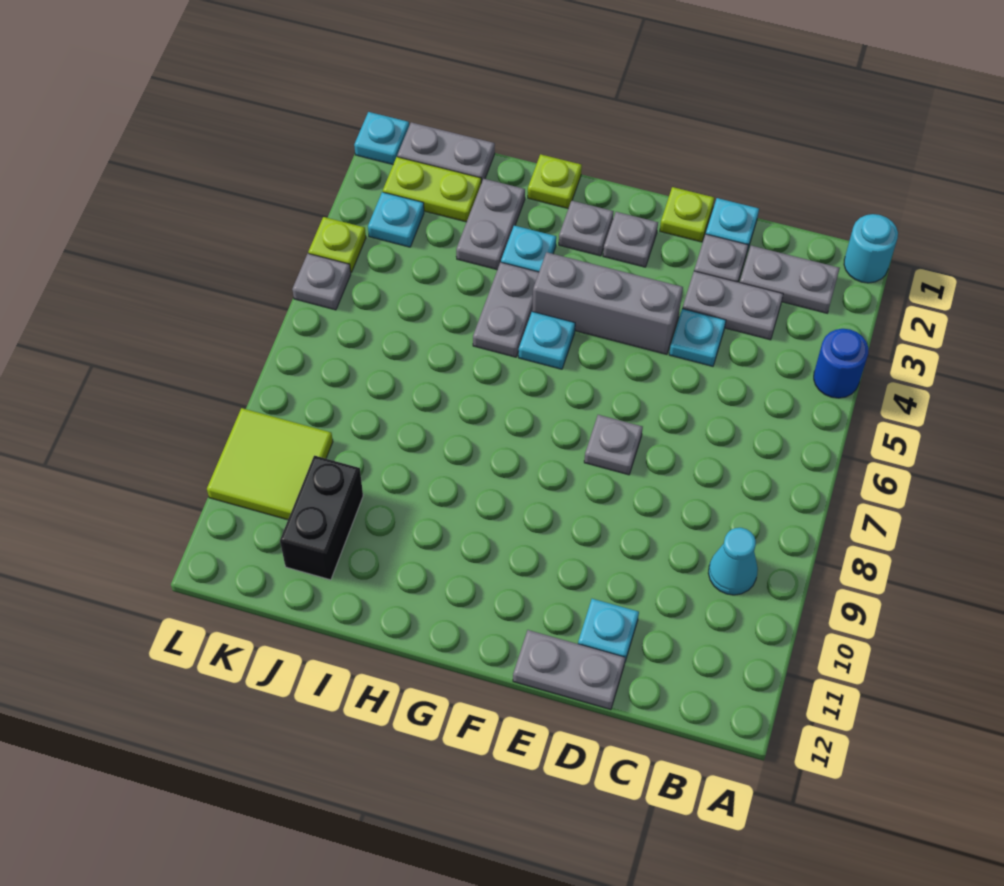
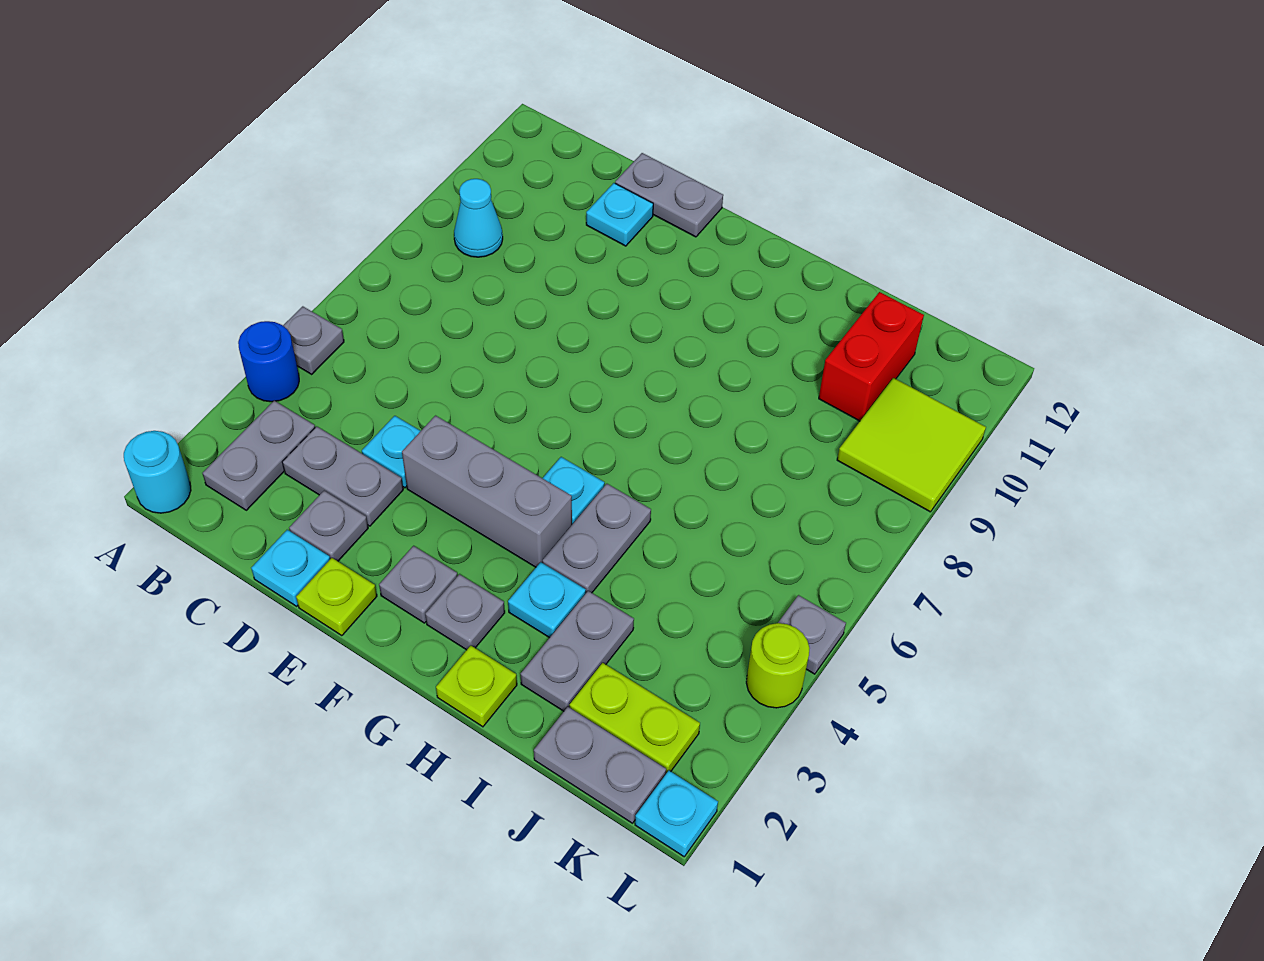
grey 1x2 plate [740,246,840,313] -> grey 1x2 plate turned to [202,401,315,510]
grey 1x1 plate [584,415,643,475] -> grey 1x1 plate moved to [283,306,344,374]
black 1x2 brick [280,456,363,580] -> red 1x2 brick [819,292,924,421]
cyan 1x1 plate [368,192,424,247] -> none
lime 1x1 plate [308,217,366,272] -> lime 1x1 round brick [746,623,810,708]

